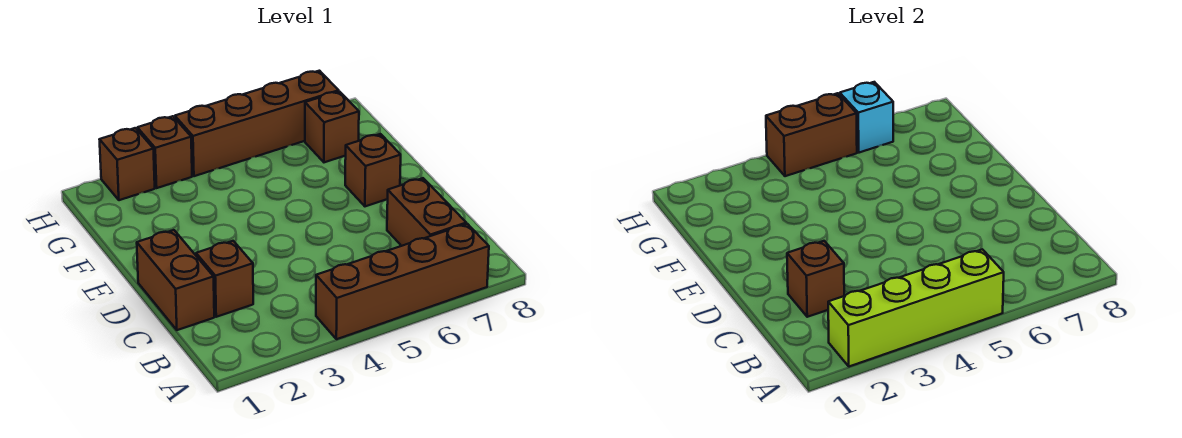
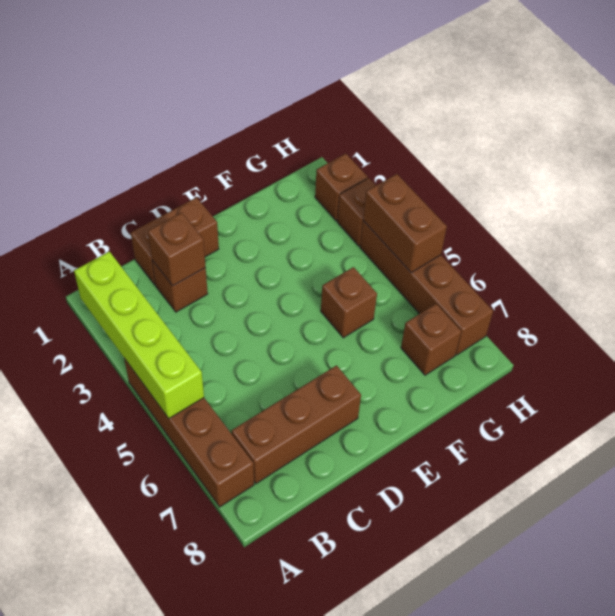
brown 1x2 brick [387,178,466,246] -> brown 1x3 brick [231,365,361,484]
brown 1x1 brick [345,134,401,206] -> brown 1x1 brick moved to [321,267,377,338]
cyan 1x1 brick [840,82,893,153] -> none

